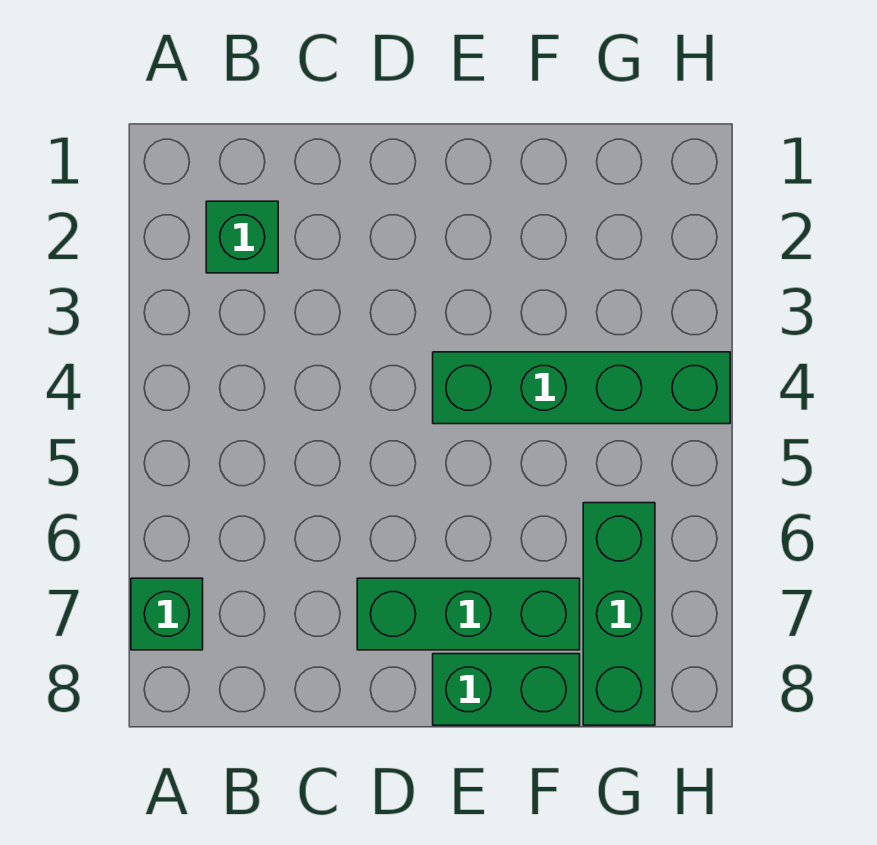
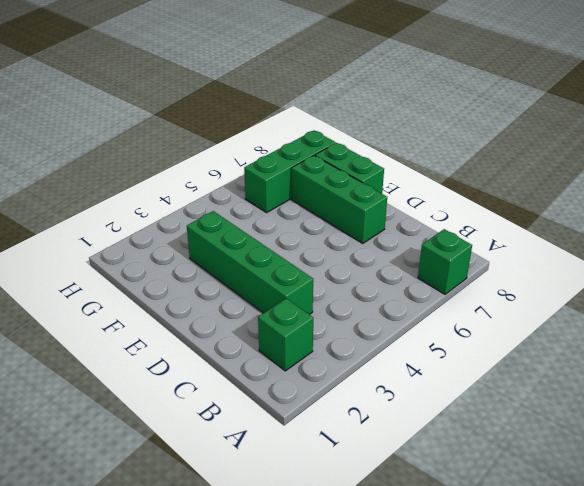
green 1x4 brick [433,352,730,424] -> green 1x4 brick moved to [187,211,313,314]

